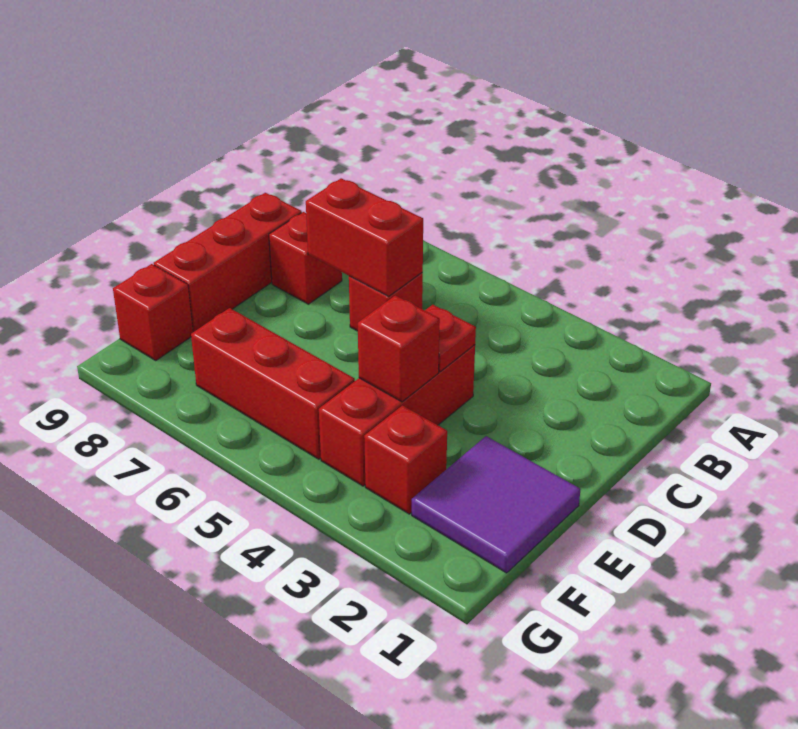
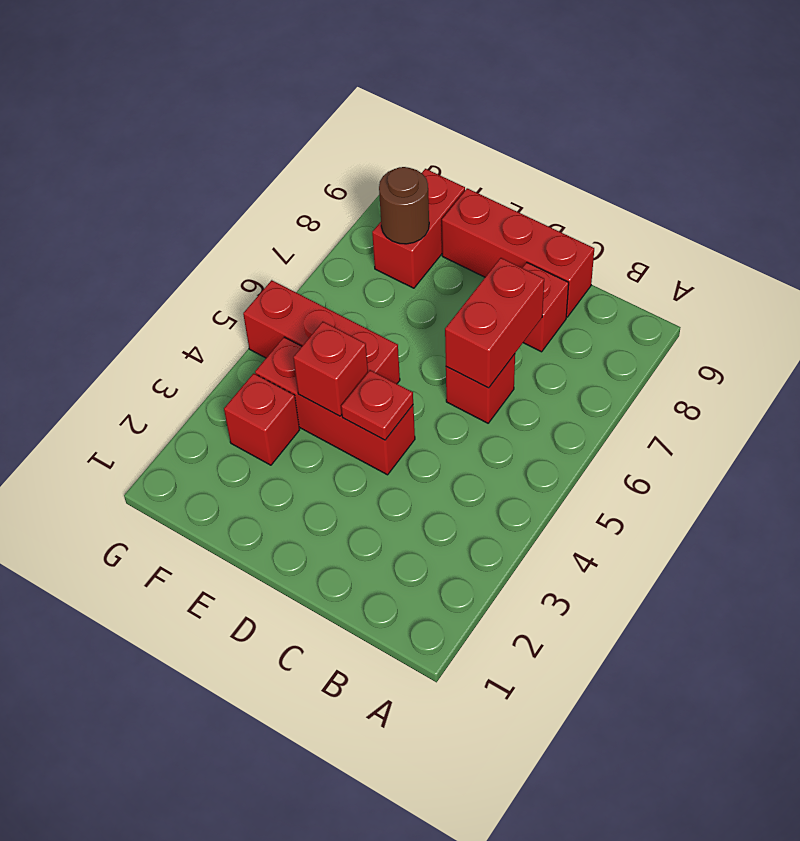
purple 2x2 tile [412,436,581,573] -> none
red 1x3 brick [191,308,355,459] -> red 1x3 brick turned to [243,280,400,384]
none -> brown 1x1 round brick [379,167,429,244]
red 1x1 brick [113,264,193,360] -> red 1x2 brick [372,169,465,288]

